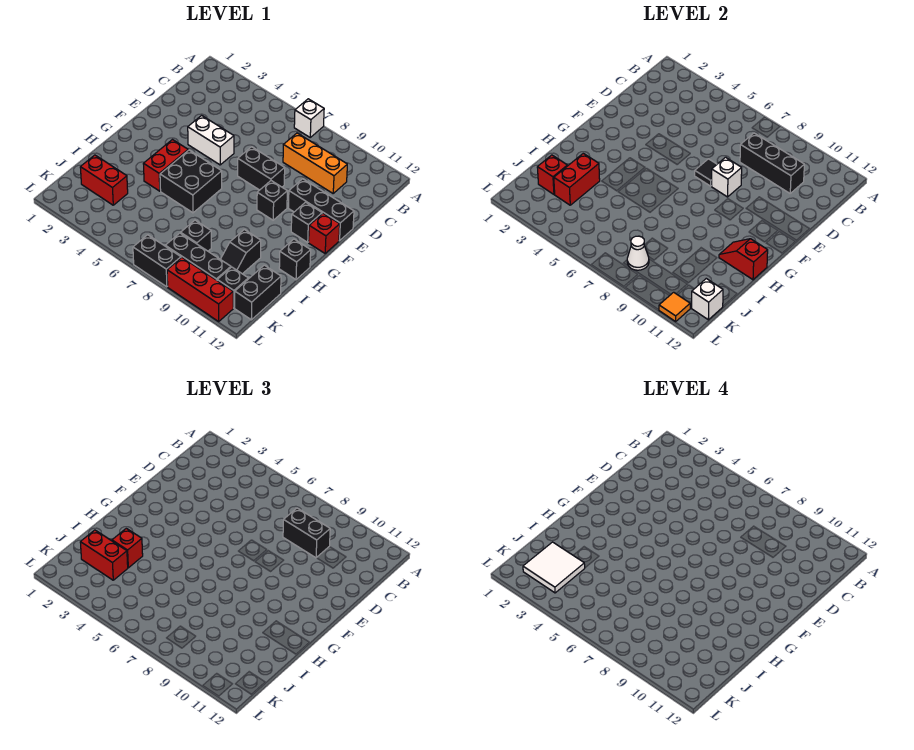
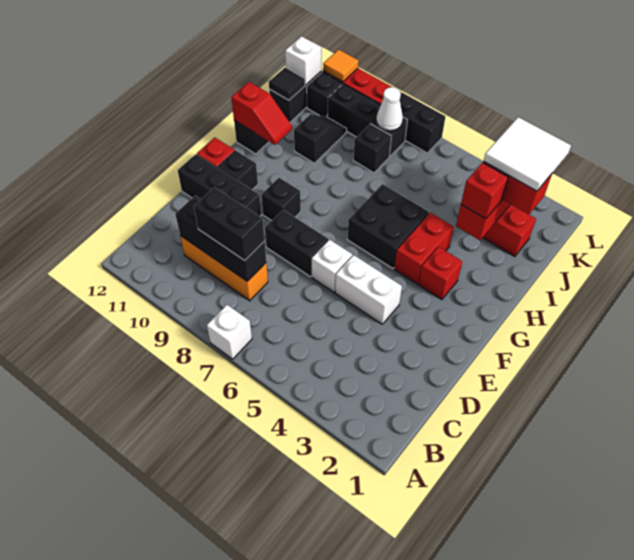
black 1x1 tile [695,159,717,186] -> black 1x1 tile moved to [269,67,305,100]
white 1x1 brick [711,157,742,197] -> white 1x1 brick moved to [312,240,352,292]
red 1x1 brick [537,155,567,194] -> red 1x1 brick moved to [418,247,462,300]

